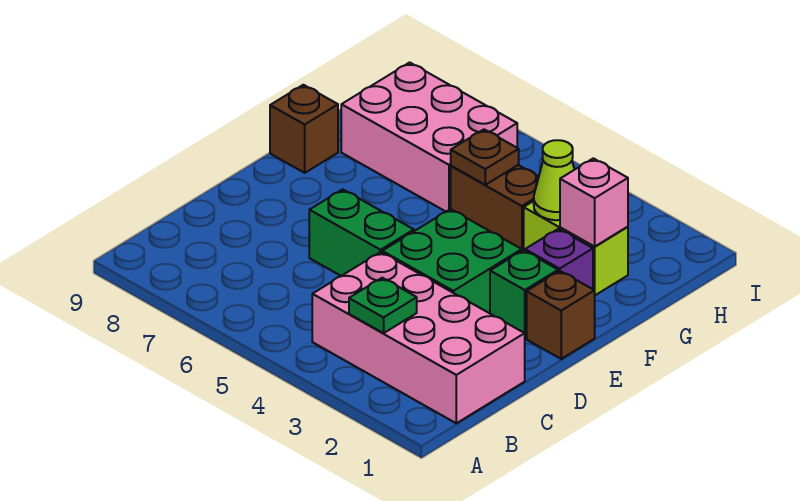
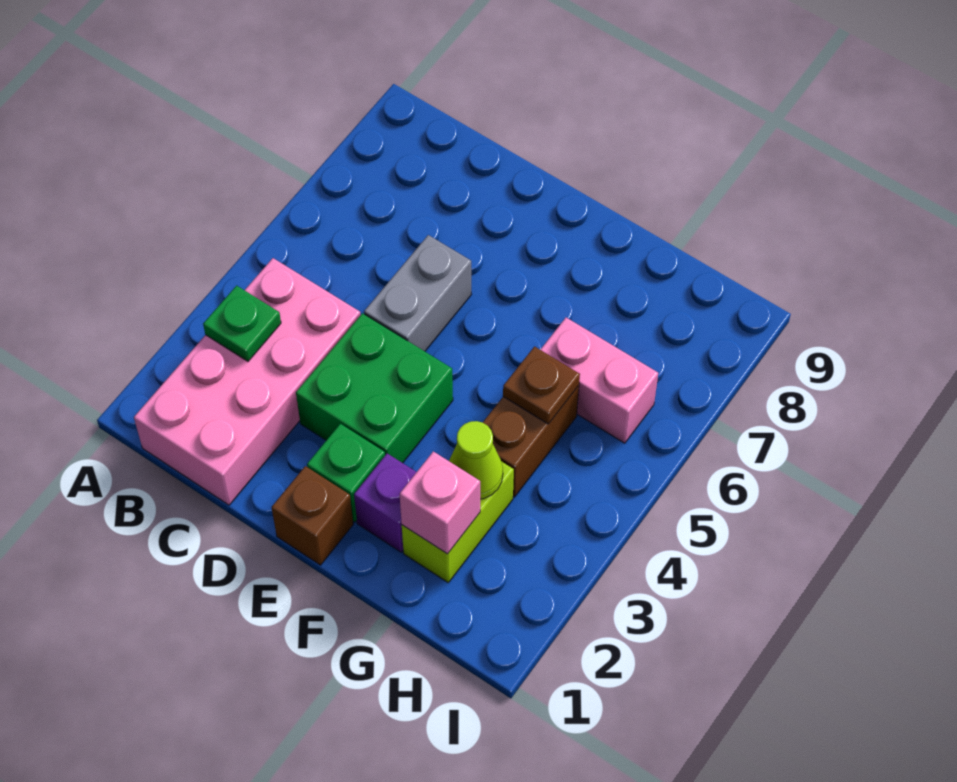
green 1x2 brick [309,189,414,276] -> grey 1x2 brick [364,235,471,351]
brown 1x1 brick [270,85,338,173] -> none
pink 2x3 brick [341,62,517,211] -> pink 1x2 brick [540,318,658,443]

